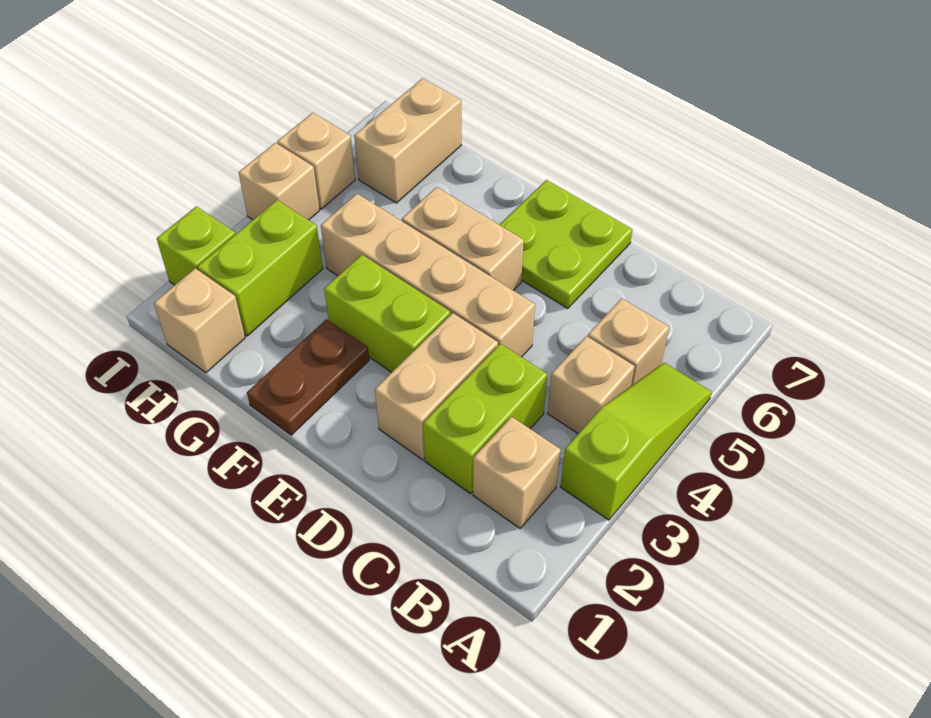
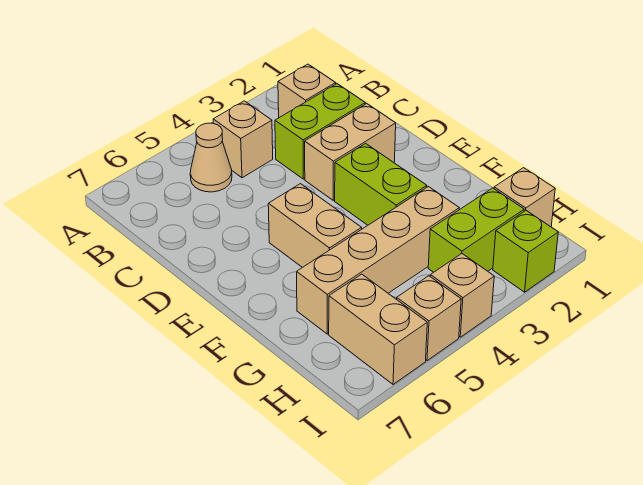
lime 1x3 slope [560,363,712,520] -> none
tan 1x1 brick [588,298,669,386] -> tan 1x1 cone [190,123,232,192]
tan 1x4 brick [321,194,535,357] -> tan 1x4 brick turned to [297,187,459,334]
lime 2x2 plate [500,180,632,308] -> none
brown 1x2 plate [247,319,369,435] -> none
tan 1x2 brick [354,78,461,203] -> tan 1x2 brick turned to [329,274,427,384]

